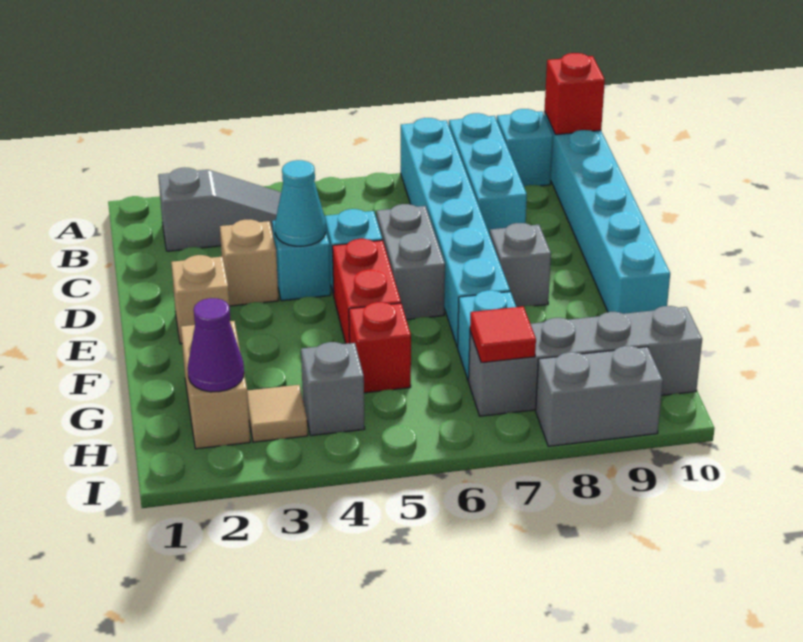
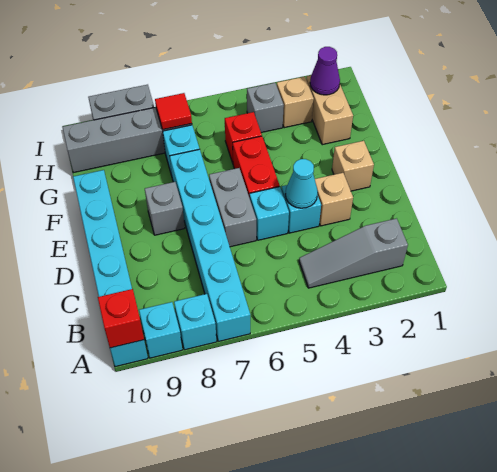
cyan 1x3 brick [449,113,527,235] -> cyan 1x1 brick [174,294,217,350]
tan 1x1 tile [247,385,308,442] -> tan 1x1 brick [277,77,314,128]

